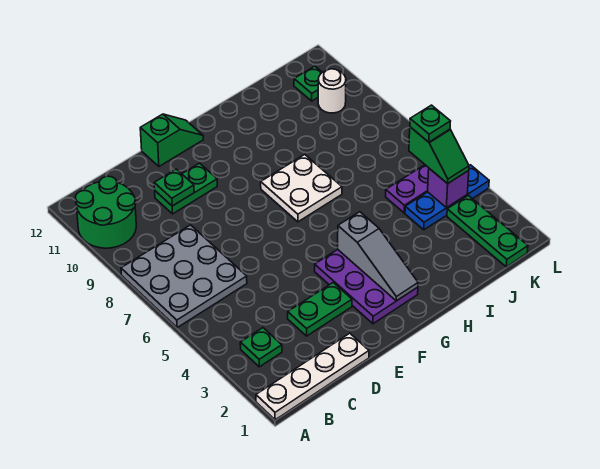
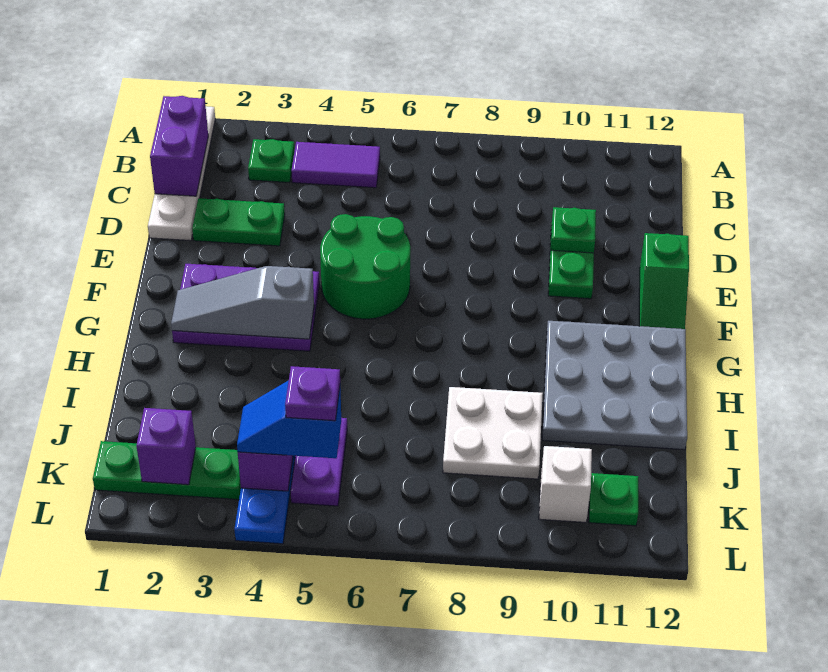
grey 3x3 plate [121,225,247,328] -> grey 3x3 plate moved to [542,321,687,450]
green 2x2 round brick [75,176,136,248] -> green 2x2 round brick moved to [320,214,410,319]
none -> purple 1x2 brick [150,96,208,196]
none -> purple 1x2 tile [291,142,380,188]
green 1x2 plate [288,283,352,336] -> green 1x2 plate turned to [192,198,285,246]
white 2x2 plate [261,155,342,222] -> white 2x2 plate moved to [443,387,543,479]
none -> purple 1x1 brick [136,408,196,485]
green 1x2 slope [409,127,469,184] -> blue 1x2 slope [237,380,341,458]
green 1x1 plate [410,105,451,142] -> purple 1x1 plate [285,366,340,421]
white 1x1 round brick [318,69,346,113] -> white 1x1 brick [539,446,592,522]

